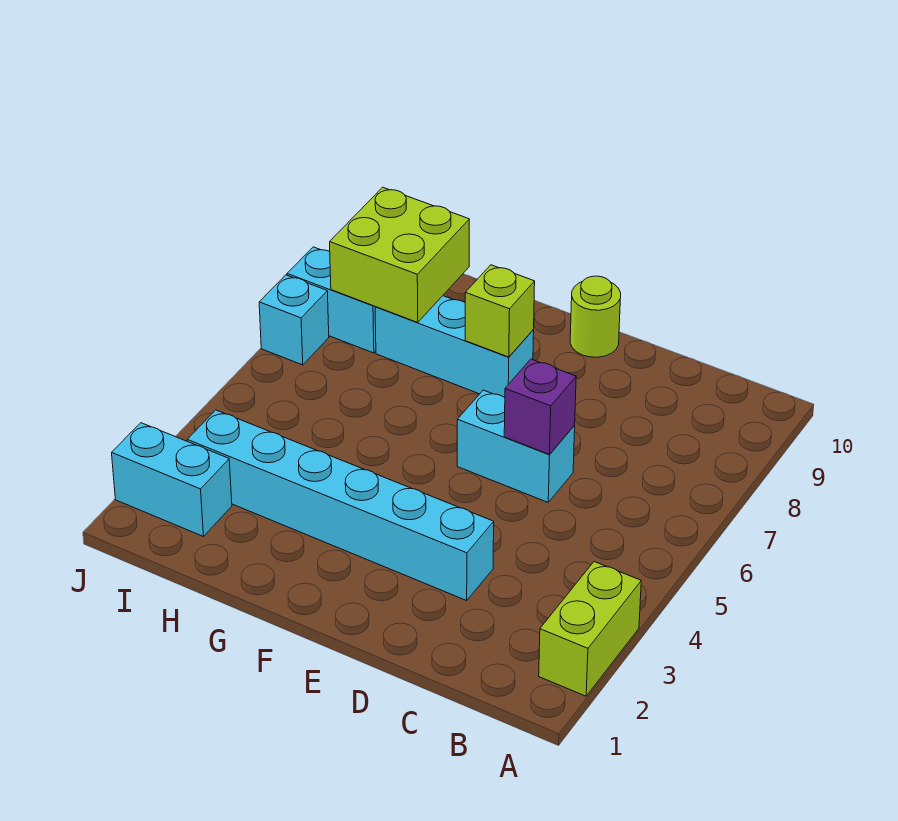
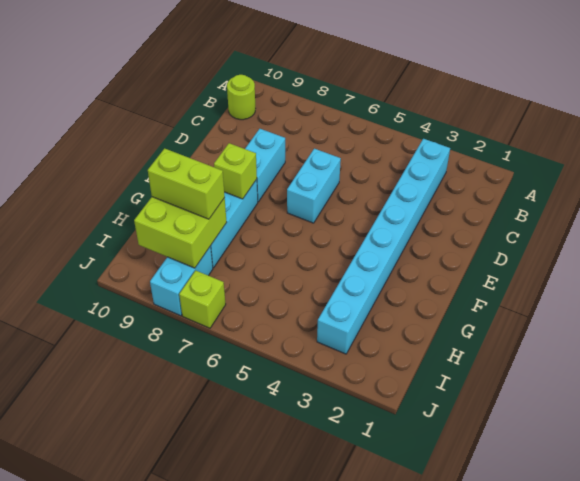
lime 1x2 brick [539,562,641,696] -> lime 1x2 brick moved to [148,148,225,219]
cyan 1x6 brick [187,410,494,600] -> cyan 1x8 brick [317,139,450,354]
purple 1x1 brick [504,359,576,454] -> none
lime 1x1 round brick [570,276,621,357] -> lime 1x1 round brick moved to [227,75,255,120]
cyan 1x2 brick [112,423,232,537] -> cyan 1x2 brick moved to [245,129,285,202]
cyan 1x1 brick [259,275,329,365] -> lime 1x1 brick [179,270,226,328]

